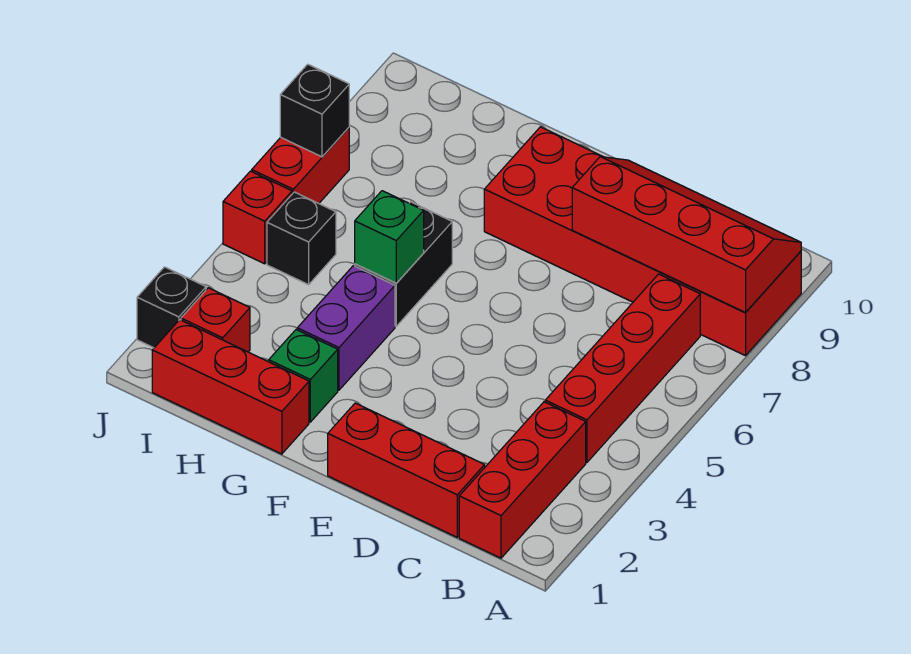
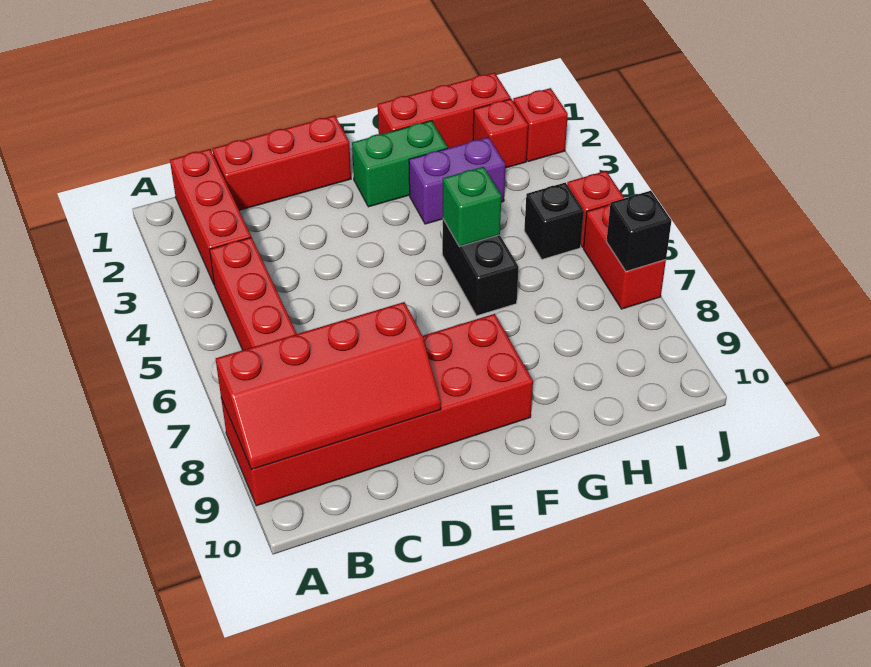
green 1x1 brick [269,330,338,422] -> green 1x2 brick [352,121,447,207]
purple 1x2 brick [297,266,395,390] -> purple 1x2 brick turned to [409,137,505,224]
black 1x1 brick [137,267,206,348] -> red 1x1 brick [513,88,568,162]

